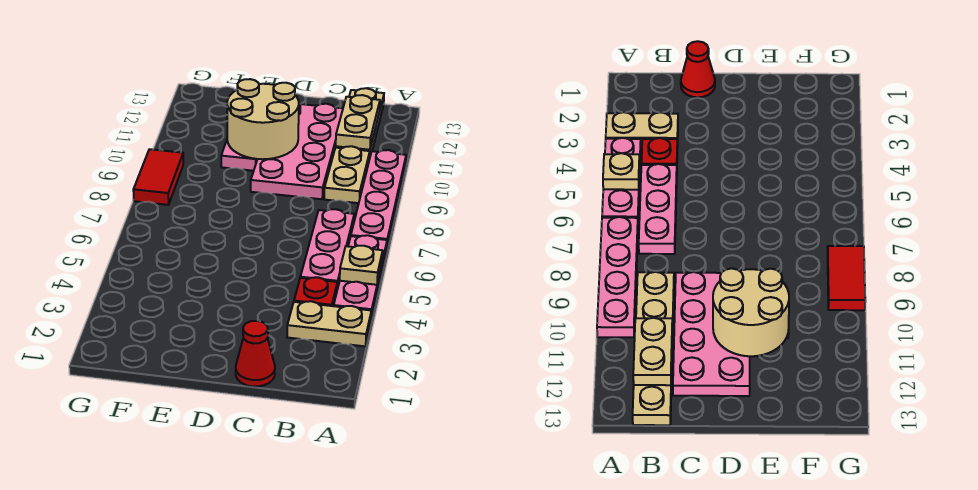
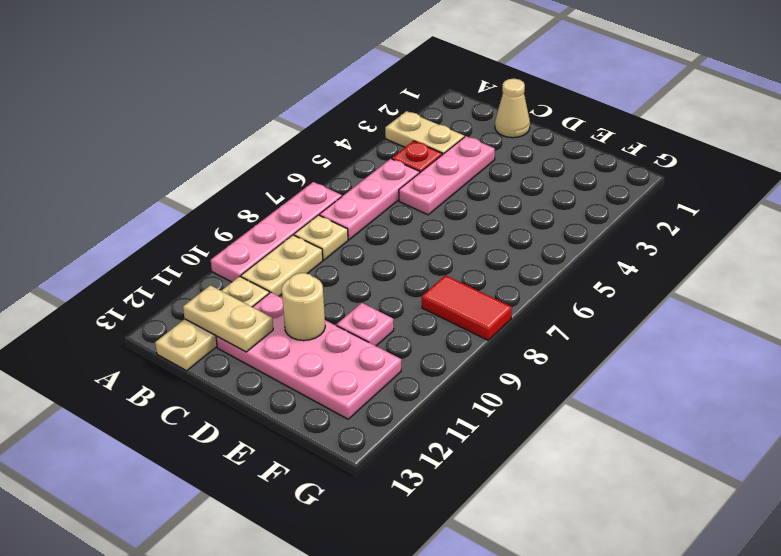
pink 1x3 plate [334,235,387,320] -> pink 1x3 plate moved to [399,136,495,215]
tan 1x1 plate [340,246,383,285] -> tan 1x1 plate moved to [294,215,348,260]
tan 1x2 plate [336,95,380,150] -> tan 1x2 plate turned to [183,285,273,352]
red 1x1 cone [236,321,275,387] -> tan 1x1 cone [495,79,530,138]
pink 2x4 plate [251,104,343,199] -> pink 2x4 plate turned to [216,292,401,419]
tan 2x2 round brick [227,79,299,159] -> tan 1x1 round brick [282,273,325,341]
red 1x2 tile [133,149,183,205] -> red 1x2 tile turned to [422,275,512,340]

